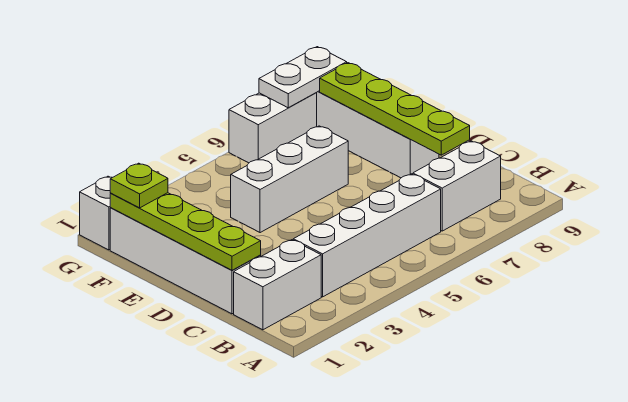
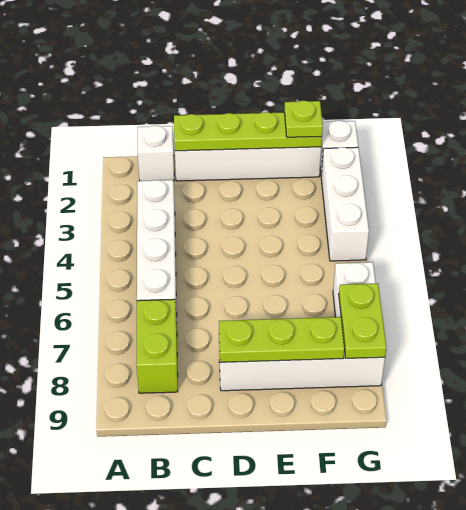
white 1x2 brick [234,240,321,330] -> white 1x1 brick [138,126,174,181]
white 1x2 brick [413,141,501,231] -> lime 1x2 brick [136,299,178,393]
lime 1x4 plate [320,63,470,155] -> lime 1x3 plate [219,317,344,362]
white 1x3 brick [231,126,348,233] -> white 1x3 brick moved to [321,147,369,261]
white 1x2 plate [259,47,347,108] -> lime 1x2 plate [339,283,386,358]

